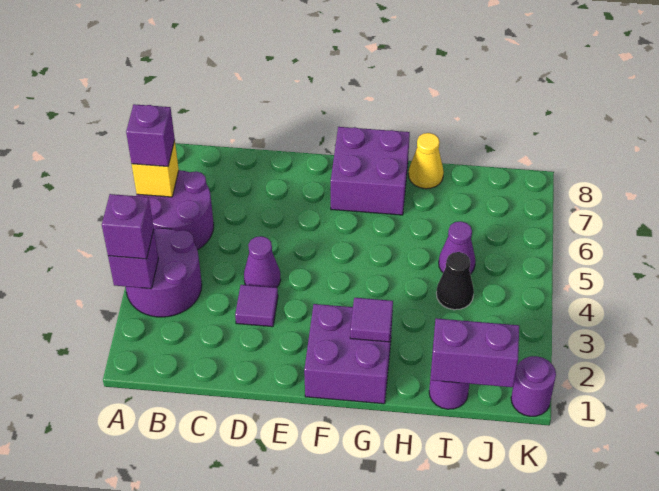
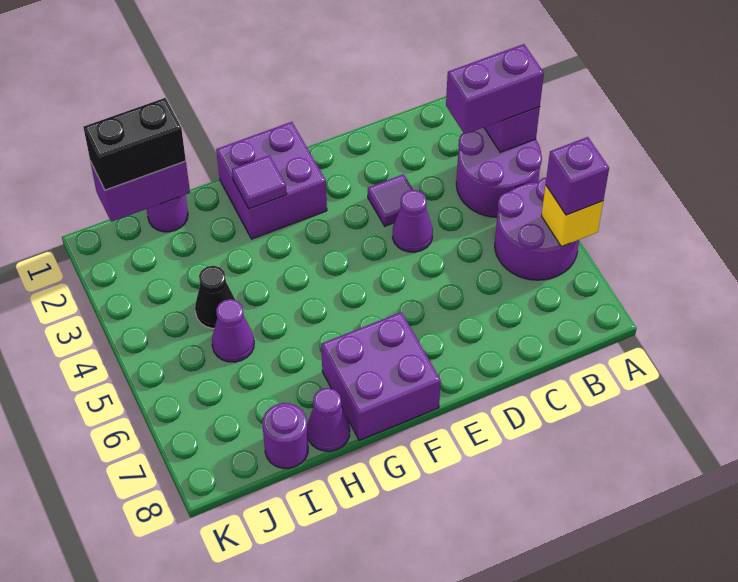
purple 1x1 brick [102,194,154,259] -> purple 1x2 brick [446,44,544,134]
yellow 1x1 cone [409,133,444,189] -> purple 1x1 cone [307,388,350,451]
none -> black 1x2 brick [83,98,186,190]
purple 1x1 round brick [511,356,556,416] -> purple 1x1 round brick moved to [262,403,308,469]

